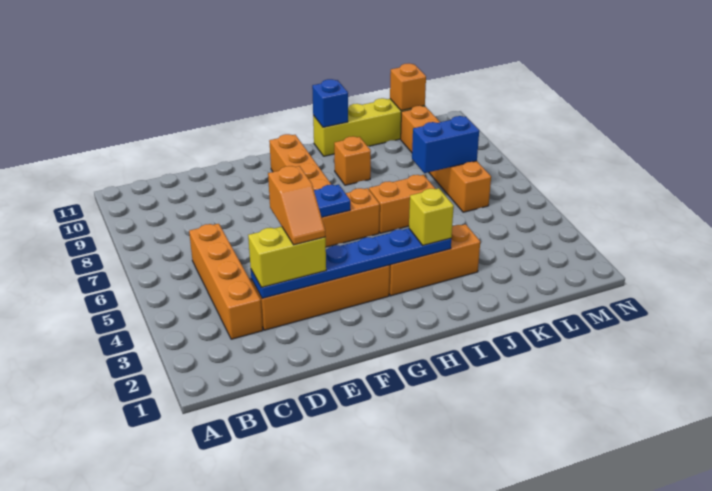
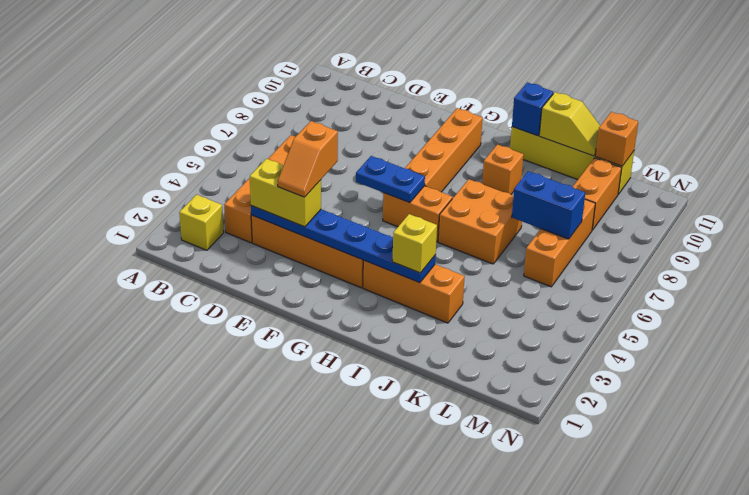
none -> yellow 1x1 brick [179,195,224,250]
orange 1x2 brick [369,175,435,233] -> orange 2x2 brick [438,179,522,264]
none -> yellow 1x2 slope [539,92,600,156]

